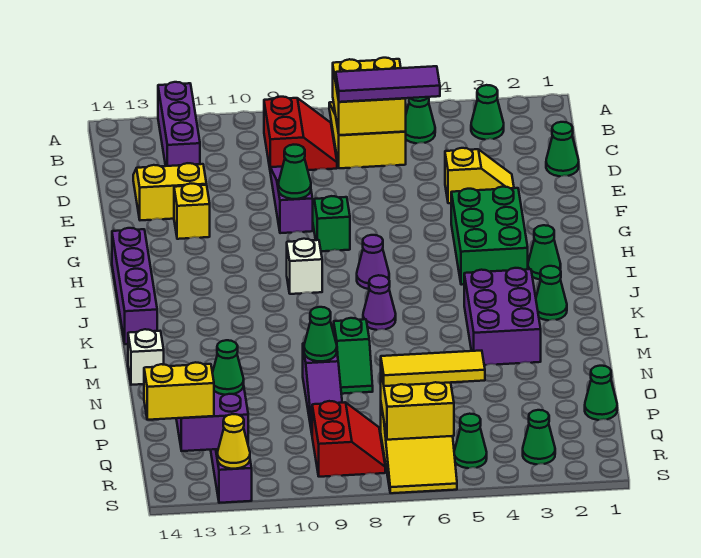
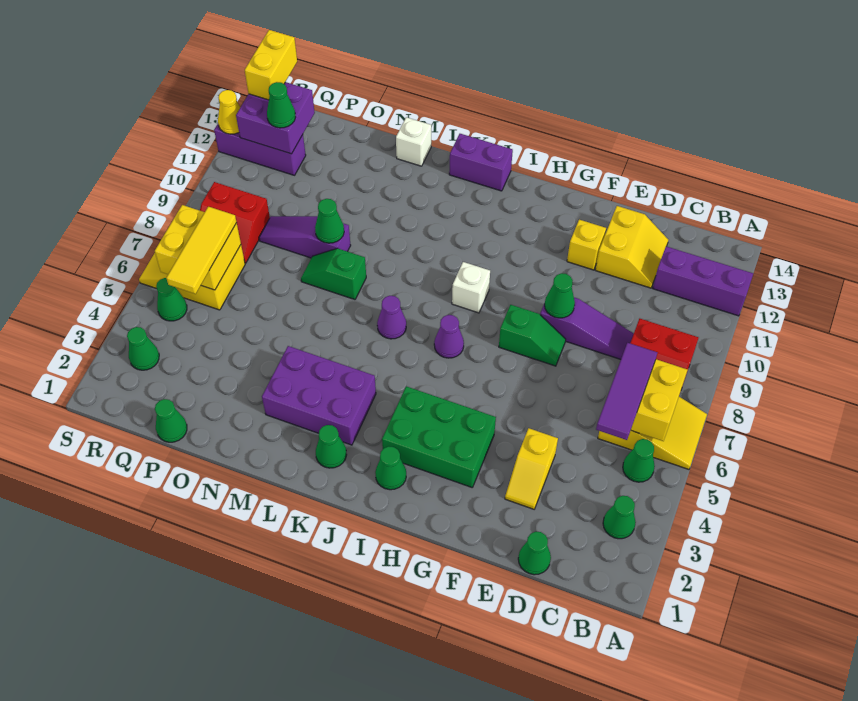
purple 1x4 brick [112,228,157,344] -> purple 1x2 brick [449,134,513,191]

